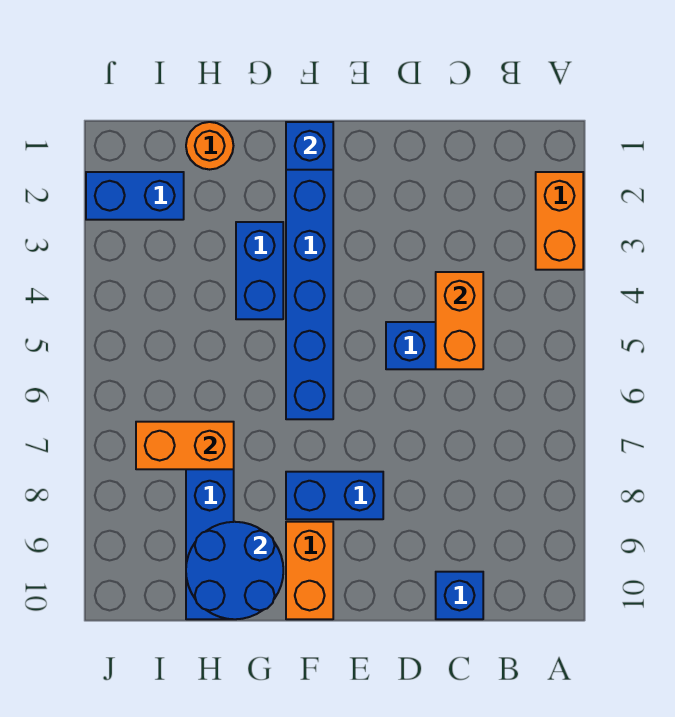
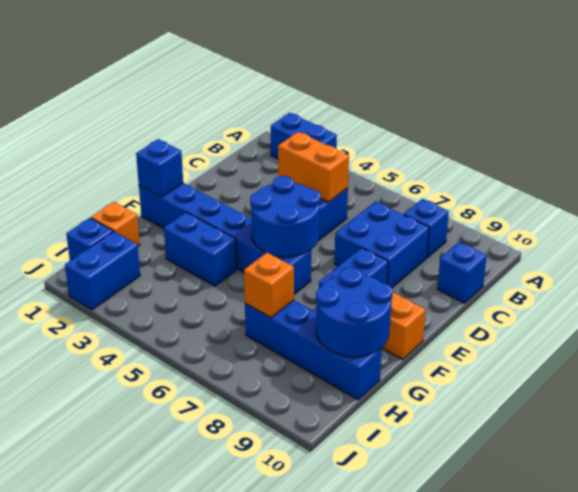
orange 1x2 brick [536,172,583,270] -> blue 1x2 brick [271,113,337,159]
none -> blue 1x1 brick [404,199,449,257]
none -> blue 2x2 brick [334,201,429,288]
none -> blue 2x2 round brick [250,176,321,257]
orange 1x1 round brick [186,122,233,170] -> orange 1x1 brick [91,202,140,246]
orange 1x2 brick [136,422,234,469] -> orange 1x1 brick [244,253,294,318]
none -> blue 1x1 brick [66,218,113,261]

